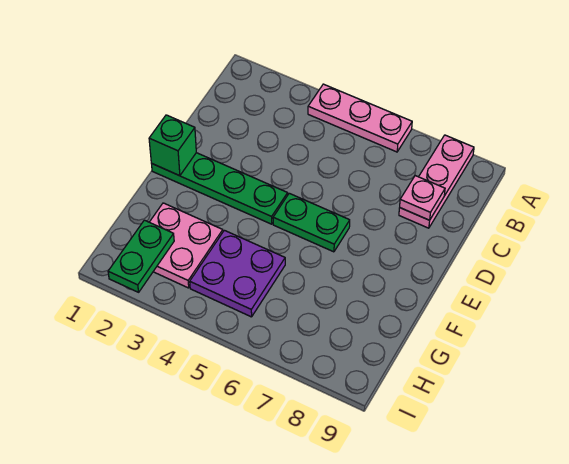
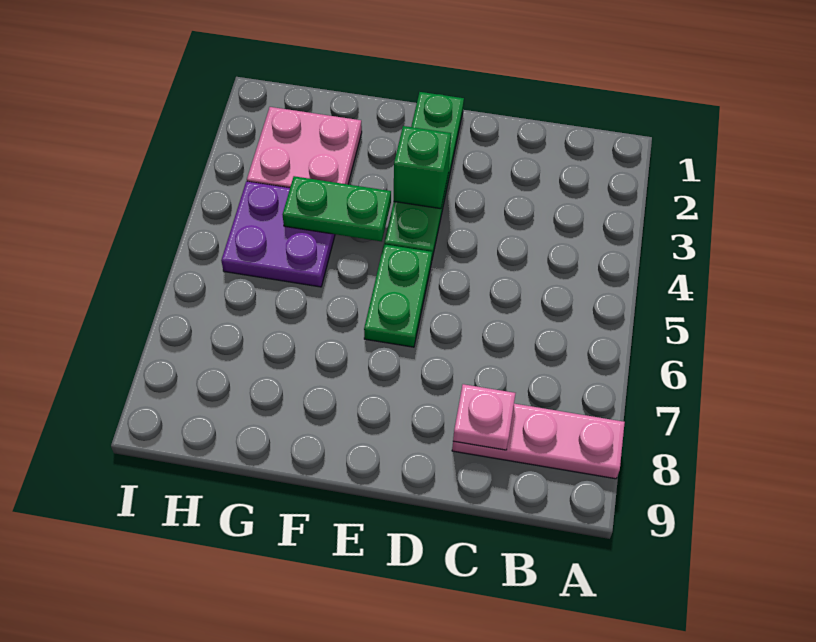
pink 1x3 plate [308,84,412,152] -> none
green 1x1 brick [149,115,196,176] -> green 1x1 brick moved to [394,126,451,209]
green 1x2 plate [108,220,174,292] -> green 1x2 plate moved to [283,176,391,241]

